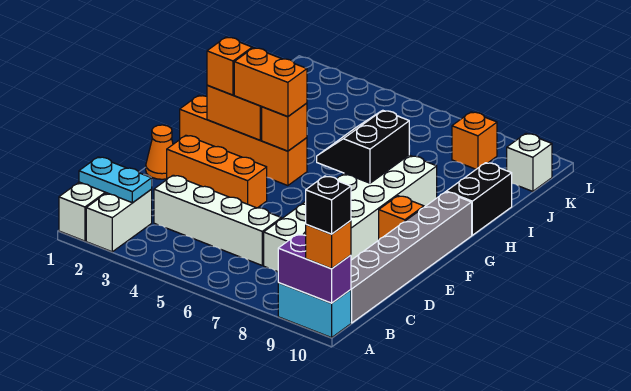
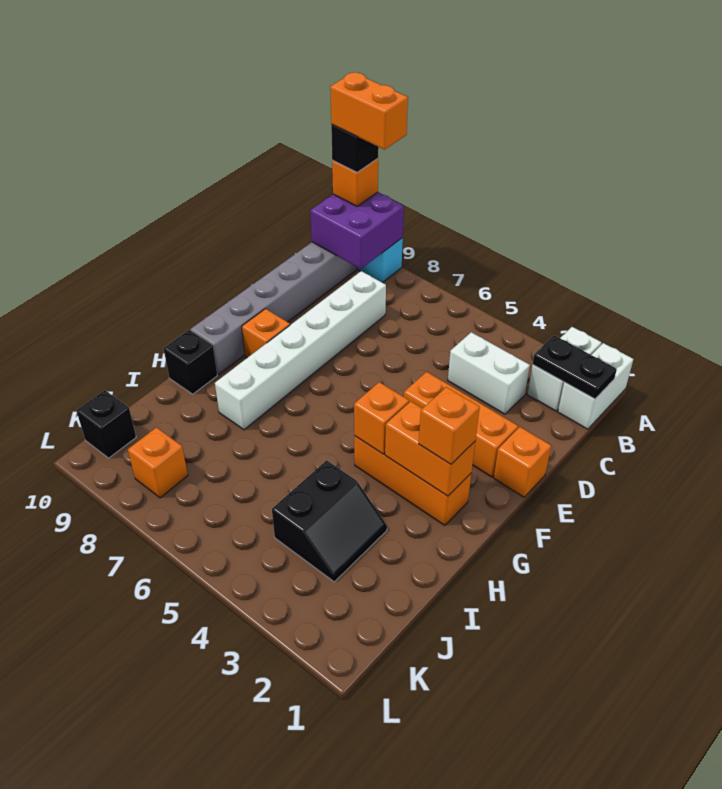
purple 1x2 brick [278,234,351,303] -> purple 2x2 brick [310,192,404,269]
cyan 1x2 plate [79,157,152,203] -> black 1x2 plate [533,335,617,399]
white 1x4 brick [154,175,281,265] -> white 1x2 brick [448,332,530,414]
white 2x6 brick [264,155,437,272] -> white 1x6 brick [215,271,386,430]
orange 1x1 cone [146,125,173,179] -> orange 1x1 brick [494,427,551,497]
orange 1x4 brick [180,95,307,186] -> orange 1x3 brick [354,436,471,525]
orange 1x2 brick [234,48,307,117] -> orange 1x2 brick moved to [330,73,408,150]
black 2x2 slope [317,110,409,183] -> black 2x2 slope moved to [272,460,387,582]
black 1x2 brick [446,163,512,235] -> black 1x1 brick [164,330,217,394]
white 1x1 brick [507,134,552,191] -> black 1x1 brick [76,390,136,458]

